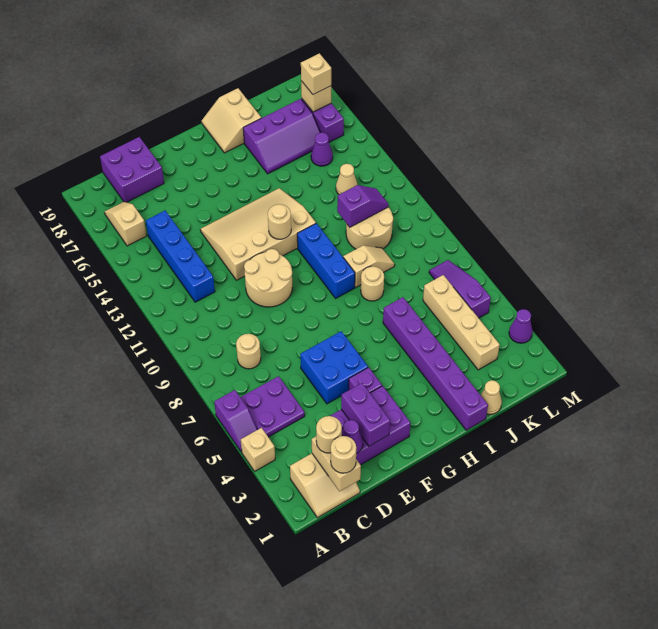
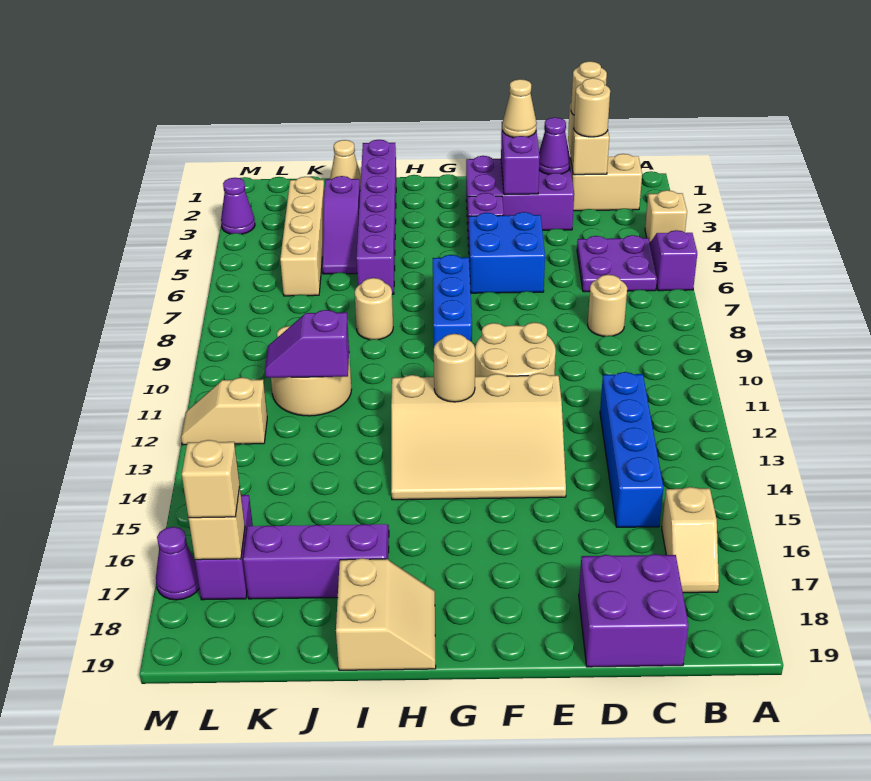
blue 1x3 brick [297,223,355,298] -> blue 1x3 brick moved to [433,255,472,346]
tan 1x2 slope [343,246,395,287] -> tan 1x2 slope moved to [181,377,267,445]
tan 1x1 cone [336,164,358,194] -> tan 1x1 cone moved to [502,79,537,138]
purple 1x1 cone [311,132,333,166] -> purple 1x1 cone moved to [156,527,199,600]
purple 1x3 slope [429,260,491,318] -> purple 1x3 slope moved to [322,176,360,274]

